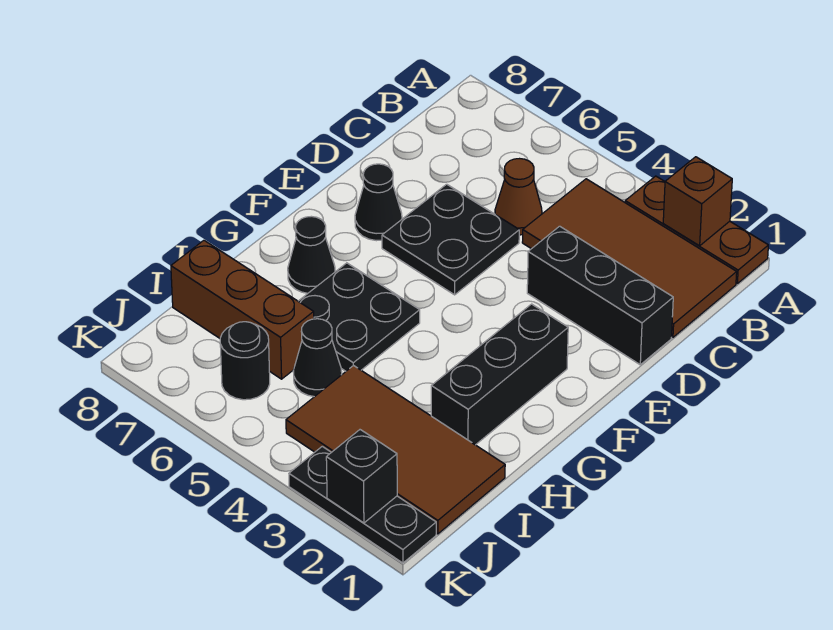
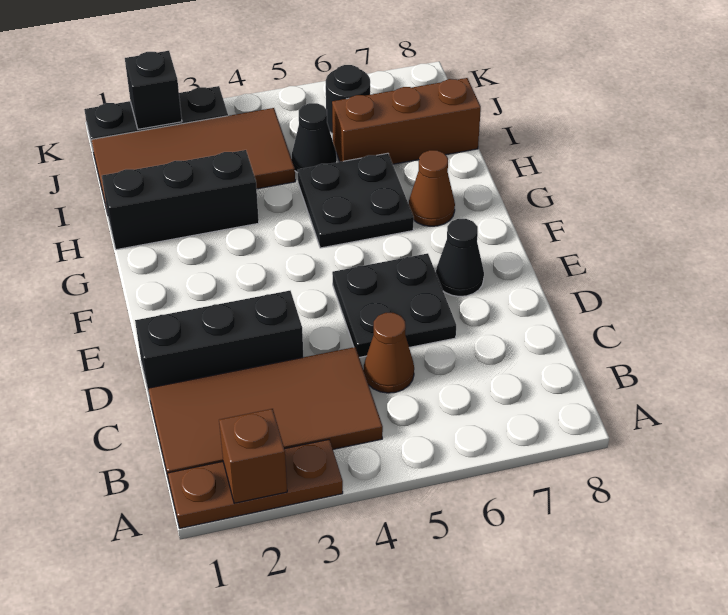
black 1x3 brick [431,304,568,445] -> black 1x3 brick turned to [102,150,259,250]
black 1x1 cone [288,216,335,293] -> brown 1x1 cone [409,150,455,226]

